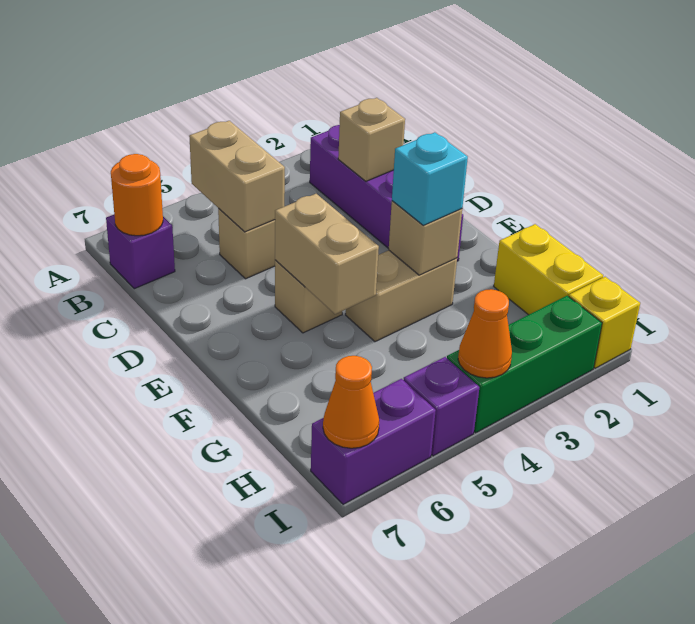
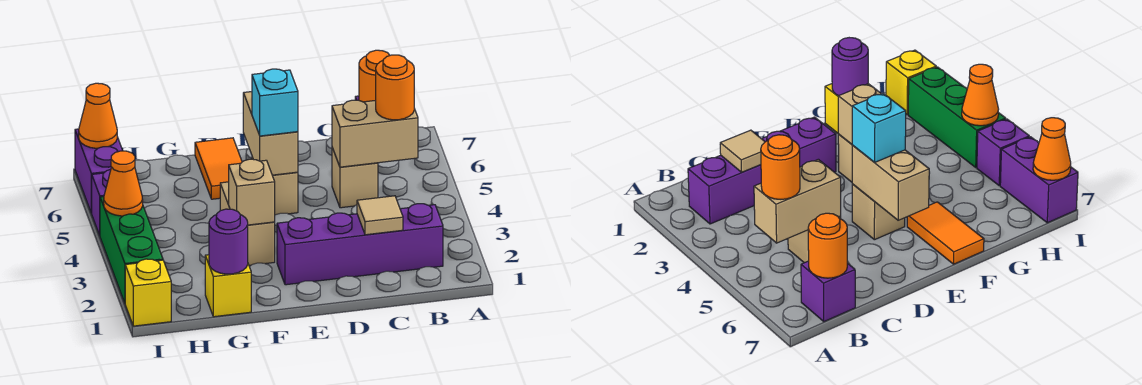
none -> orange 1x1 round brick [376,55,414,120]
tan 1x1 brick [338,98,405,181] -> tan 1x1 tile [357,196,403,235]
tan 1x2 brick [275,194,379,314] -> tan 1x2 brick turned to [243,92,298,175]
cyan 1x1 brick [392,132,468,225] -> cyan 1x1 brick moved to [252,69,298,136]
none -> orange 1x2 tile [195,138,242,199]
yellow 1x2 brick [494,224,603,315] -> yellow 1x1 brick [205,255,251,317]
none -> purple 1x1 round brick [209,209,248,274]

